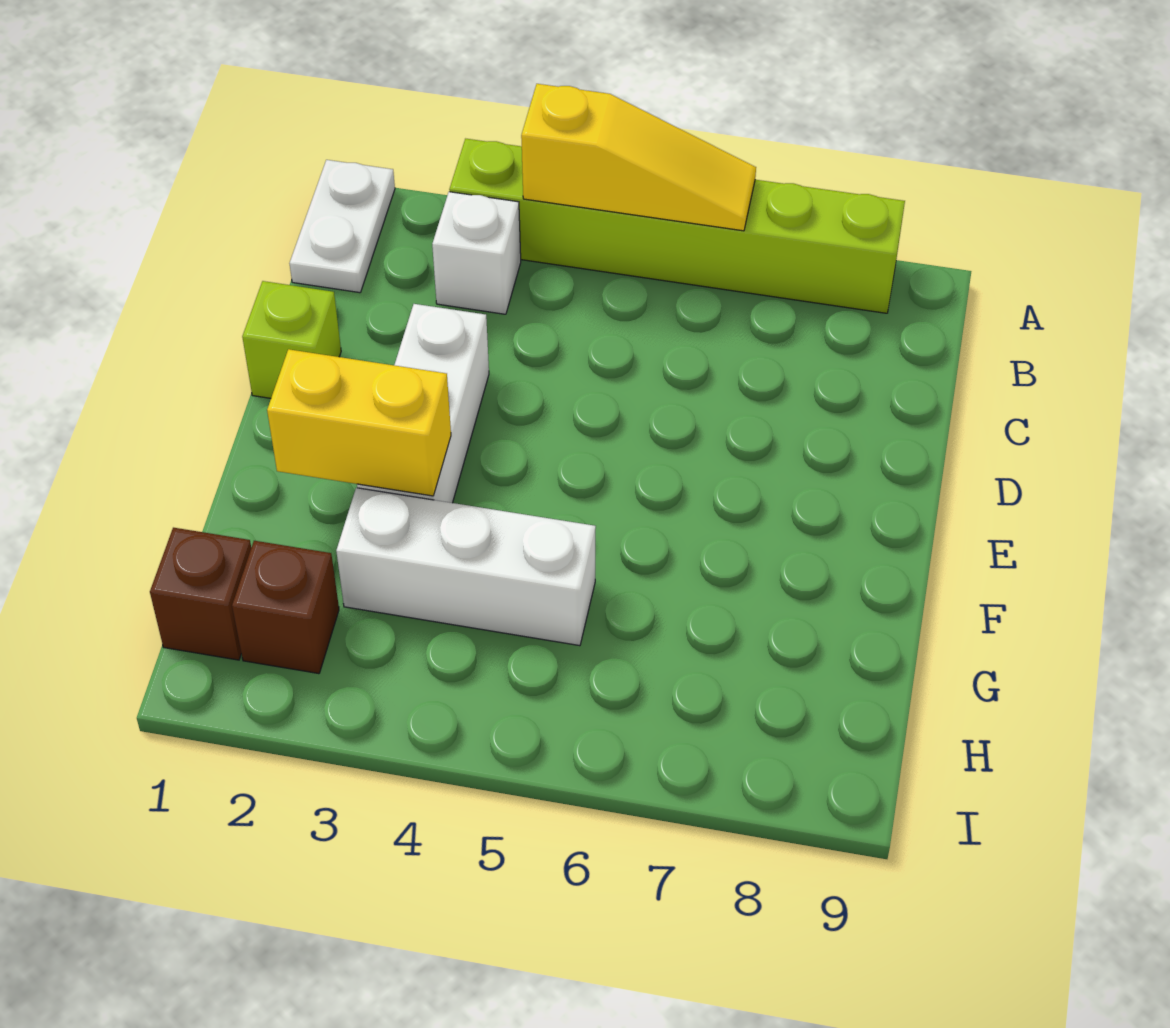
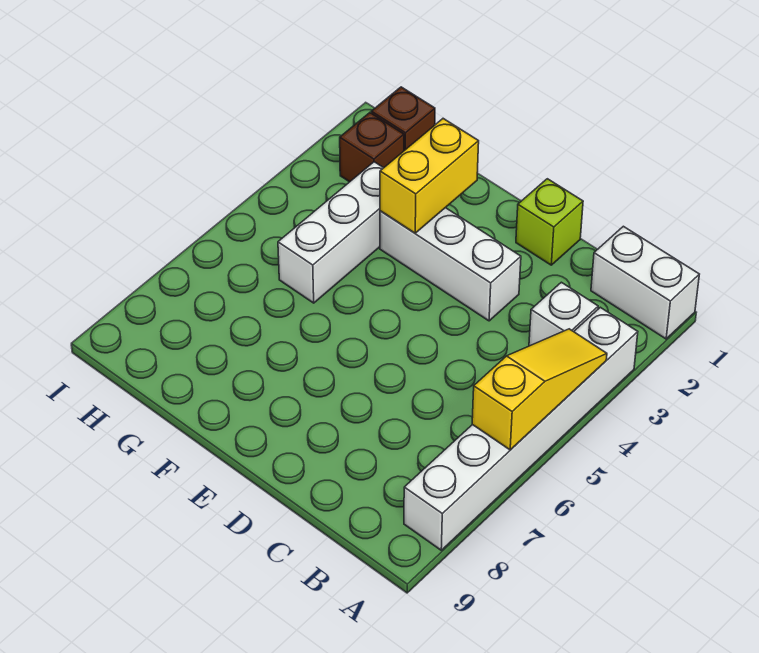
white 1x2 plate [289,160,395,293] -> white 1x2 brick [591,226,699,339]
lime 1x6 brick [449,139,905,313] -> white 1x6 brick [404,307,638,550]
yellow 1x3 slope [521,84,756,231] -> yellow 1x3 slope turned to [472,329,607,450]

